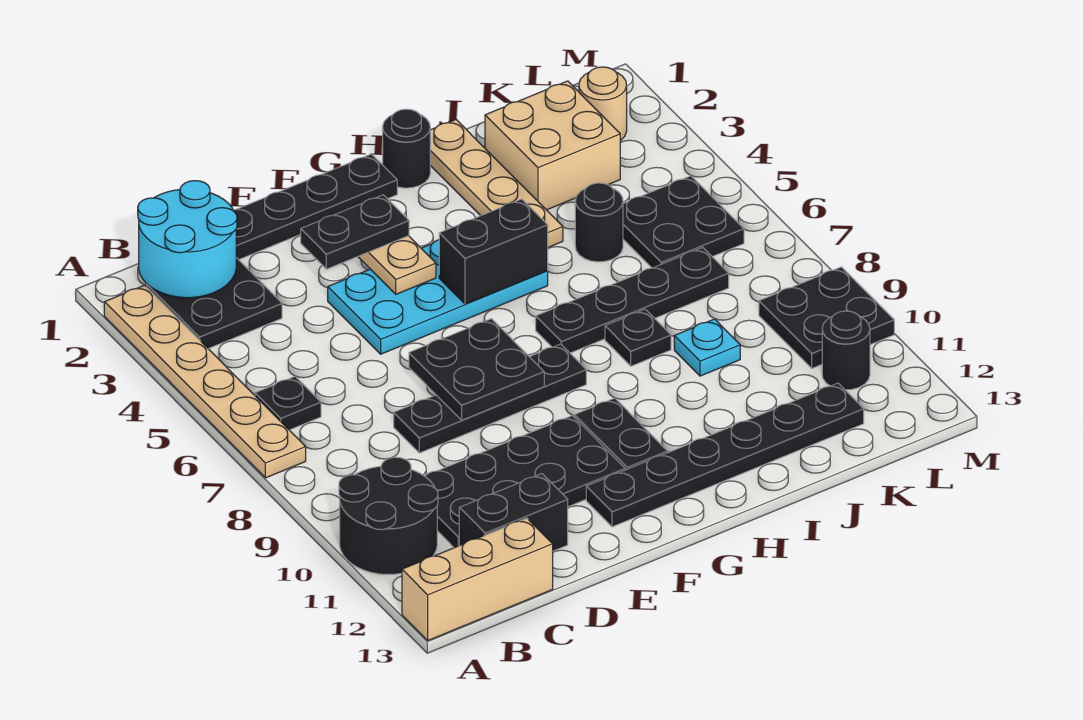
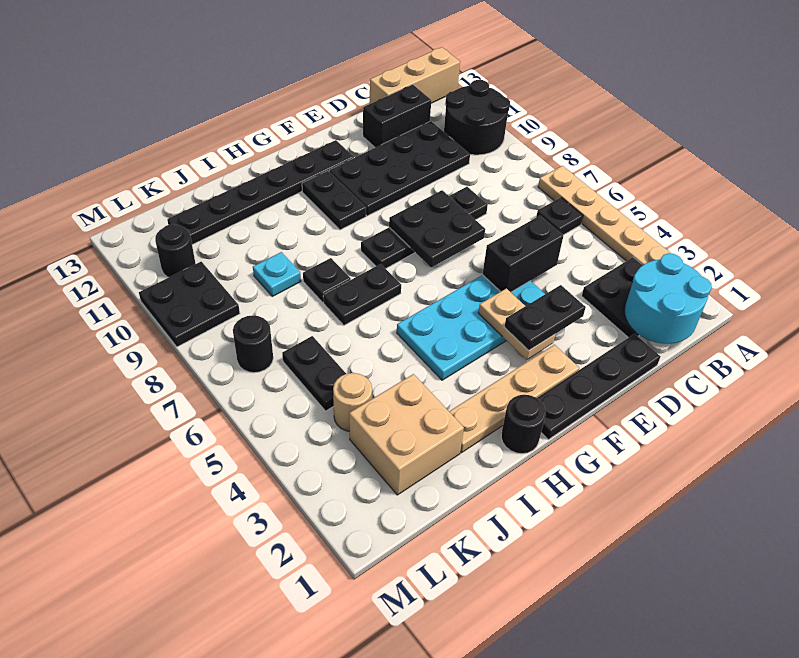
black 1x2 brick [439,199,548,304] -> black 1x2 brick moved to [483,216,563,292]
black 1x4 plate [536,248,729,353] -> black 1x2 plate [323,264,401,325]
tan 1x4 plate [430,120,563,247] -> tan 1x4 plate turned to [449,345,579,453]
black 1x1 round brick [575,183,623,262] -> black 1x1 round brick moved to [233,316,273,373]
black 2x2 plate [623,176,744,268] -> black 1x2 plate [282,336,346,411]
tan 1x1 round brick [579,67,627,141] -> tan 1x1 round brick moved to [333,373,372,431]

